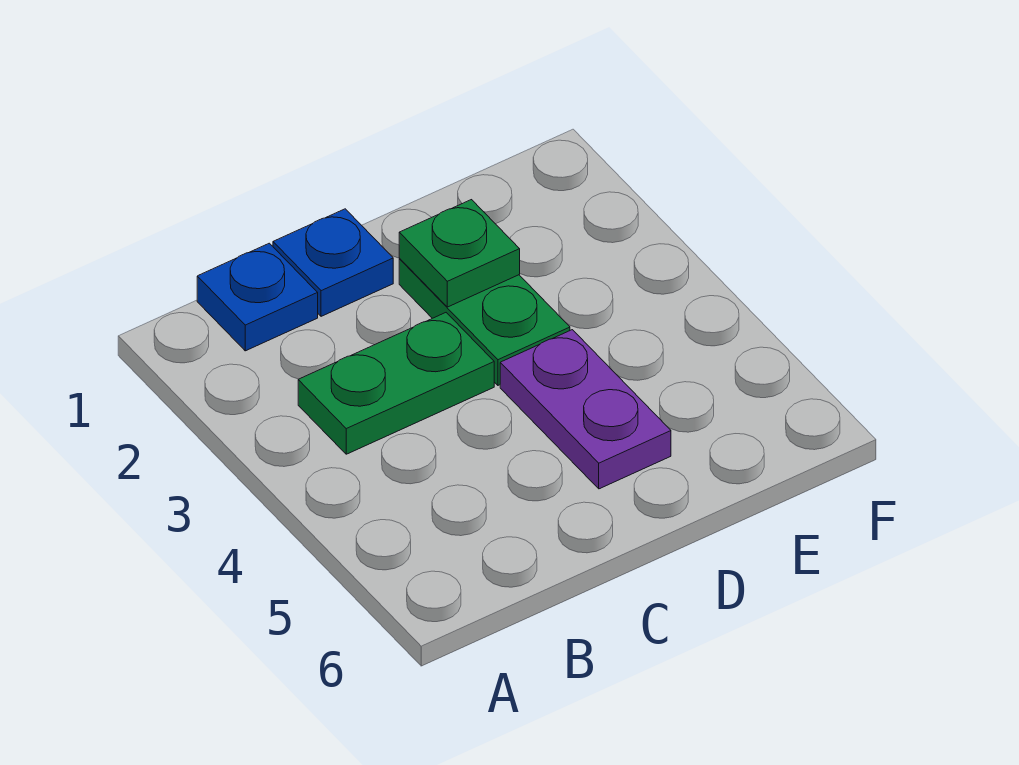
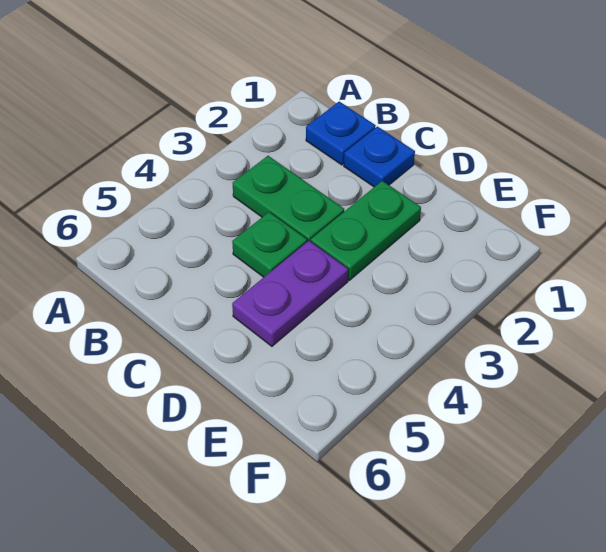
green 1x1 plate [399,200,520,307] -> green 1x1 plate moved to [232,212,307,277]

